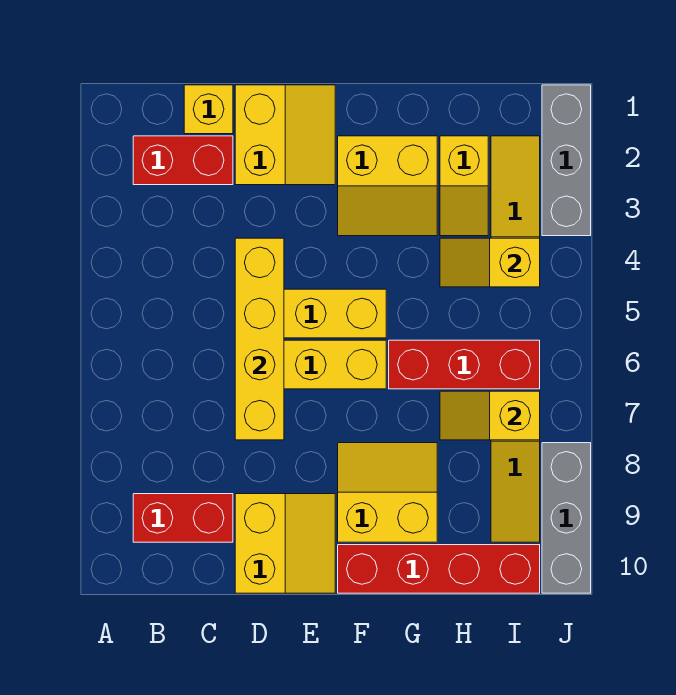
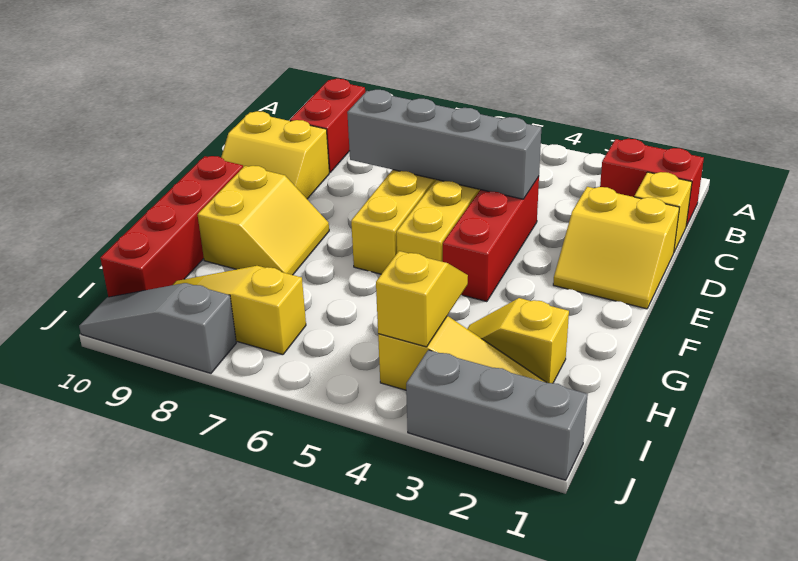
red 1x2 brick [133,136,233,185] -> red 1x2 brick turned to [600,139,704,226]
yellow 1x4 brick [235,238,284,440] -> grey 1x4 brick [347,90,541,199]
yellow 2x2 slope [338,136,437,236] -> none
red 1x3 brick [389,340,540,389] -> red 1x3 brick moved to [443,177,539,302]
yellow 1x2 slope [440,391,540,440] -> none
grey 1x3 brick [542,443,591,593] -> grey 1x3 slope [79,283,236,373]

